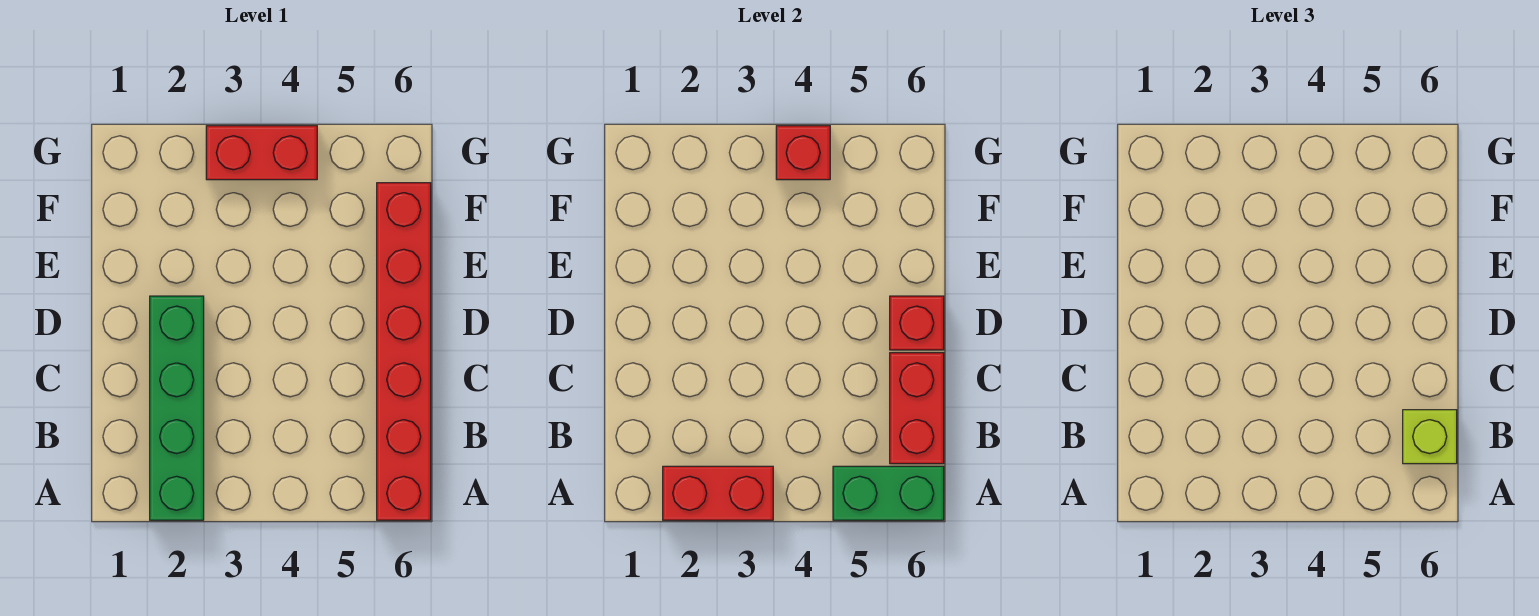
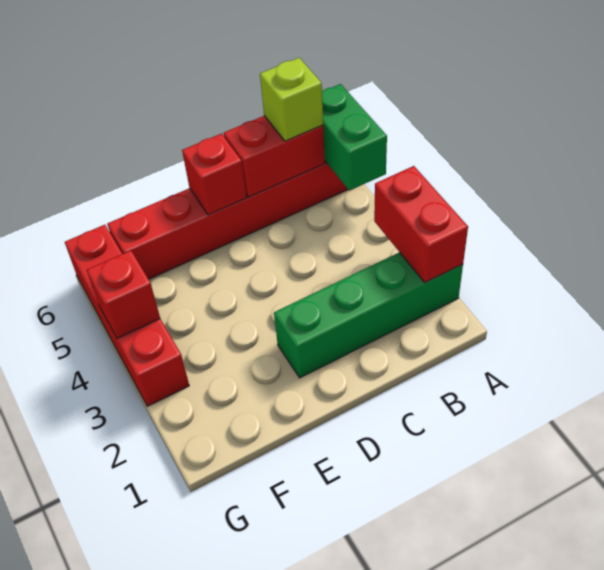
red 1x2 brick [206,126,317,180] -> red 1x4 brick [65,225,189,406]

